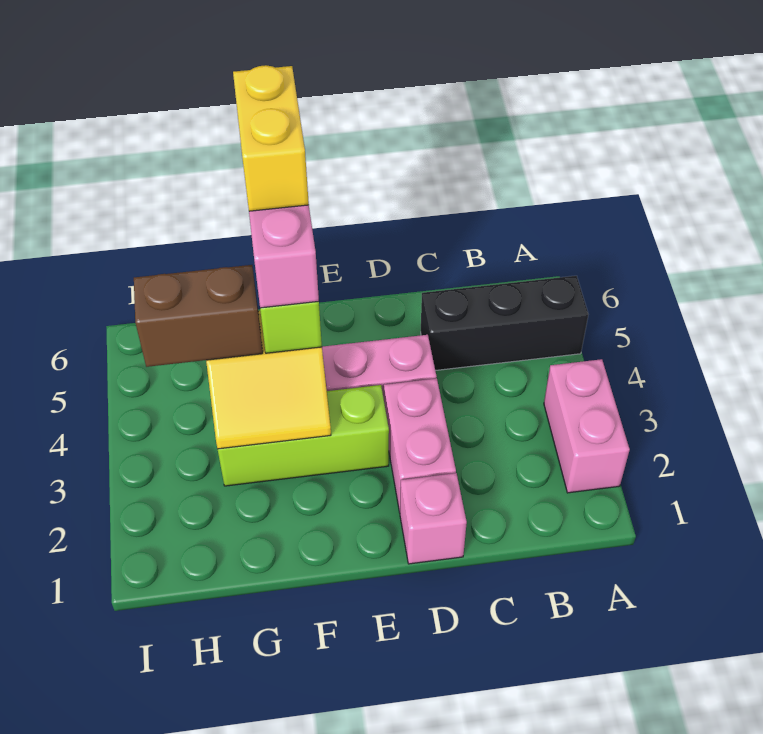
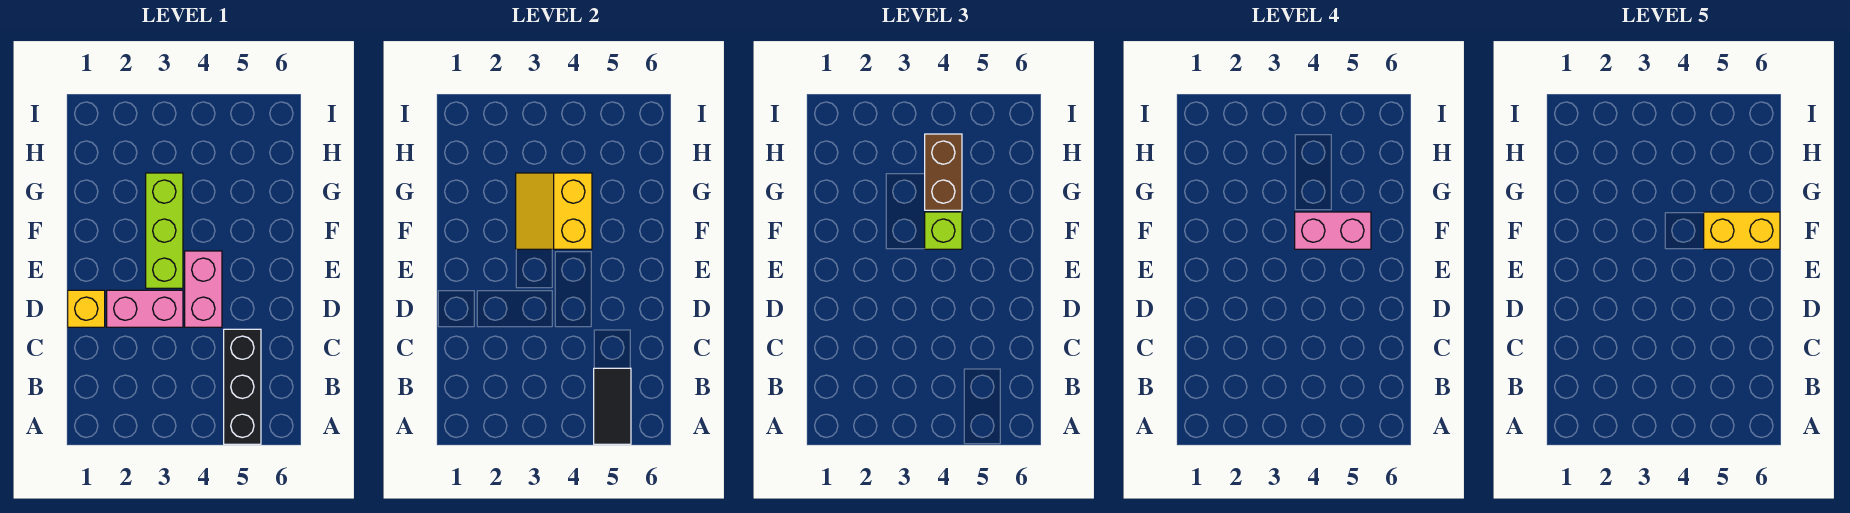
pink 1x2 brick [544,359,630,493] -> none
none -> black 1x2 tile [594,368,631,444]
pink 1x1 brick [400,473,467,564] -> yellow 1x1 brick [68,290,105,327]

